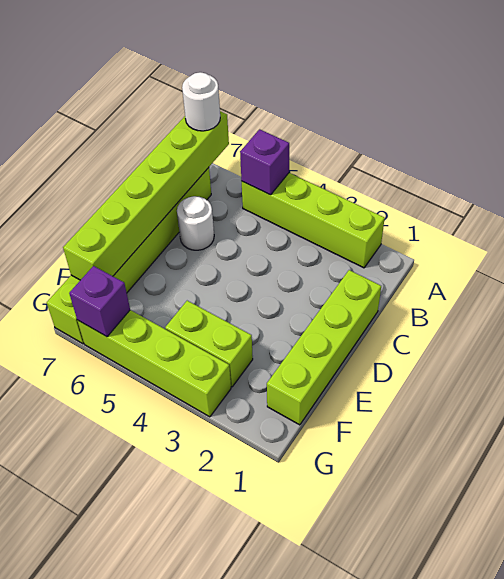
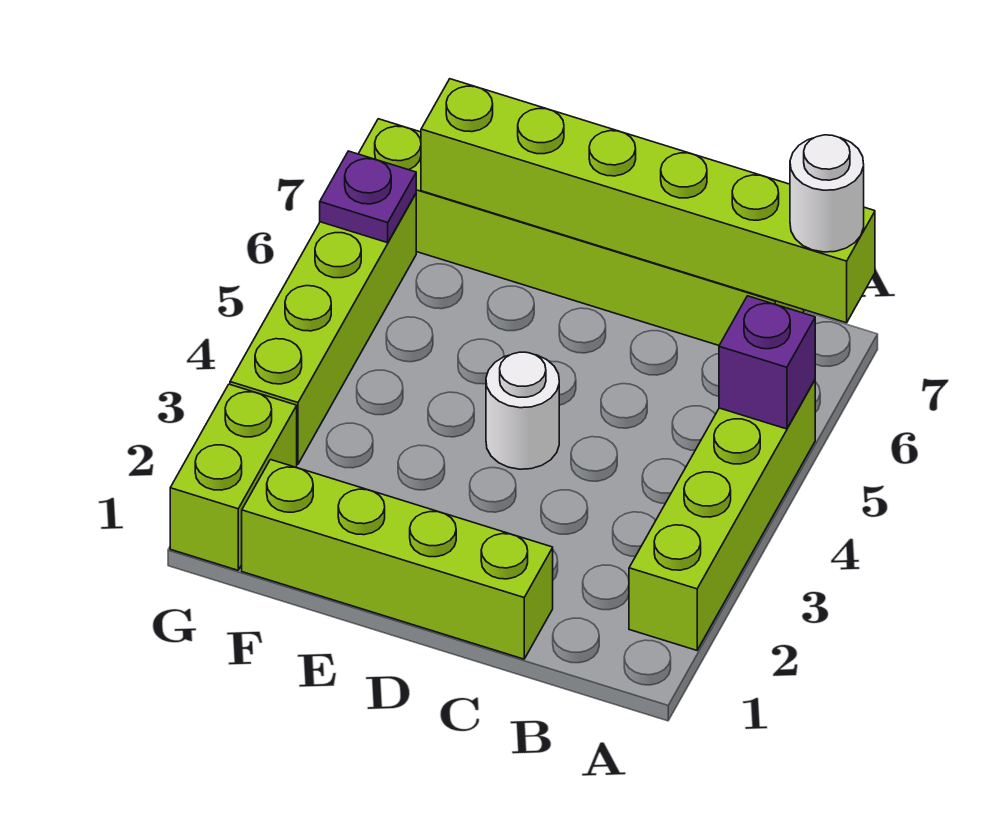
white 1x1 round brick [177,196,214,250] -> white 1x1 round brick moved to [486,352,559,469]
lime 1x2 brick [165,301,253,387] -> lime 1x2 brick moved to [170,384,297,570]
purple 1x1 brick [69,266,130,337] -> purple 1x1 plate [320,151,416,243]

